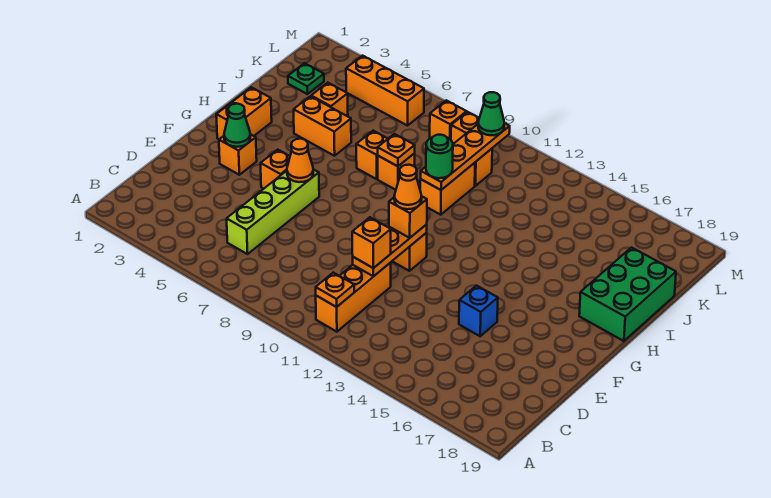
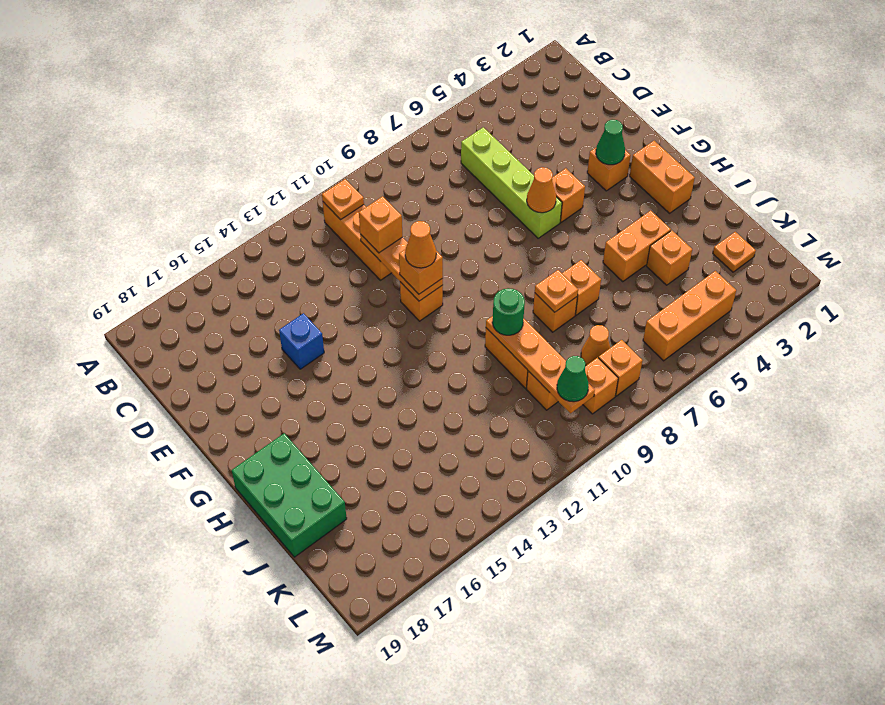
green 1x1 plate [288,63,324,94] -> orange 1x1 plate [713,232,756,272]
none -> orange 1x1 cone [581,325,610,365]

